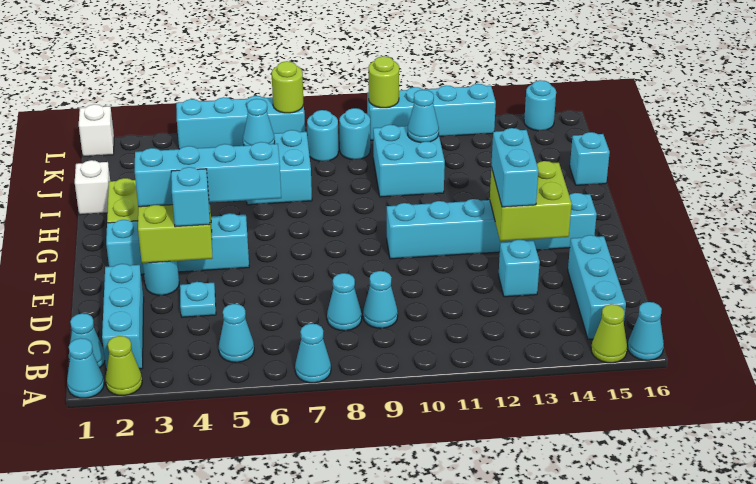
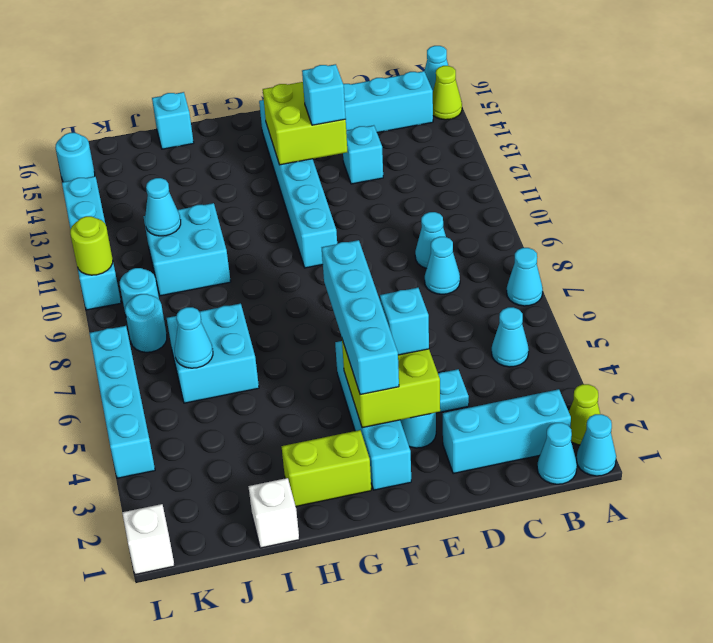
cyan 1x2 brick [491,128,539,207] -> cyan 1x1 brick [302,64,346,125]
lime 1x1 round brick [272,61,303,113] -> none

